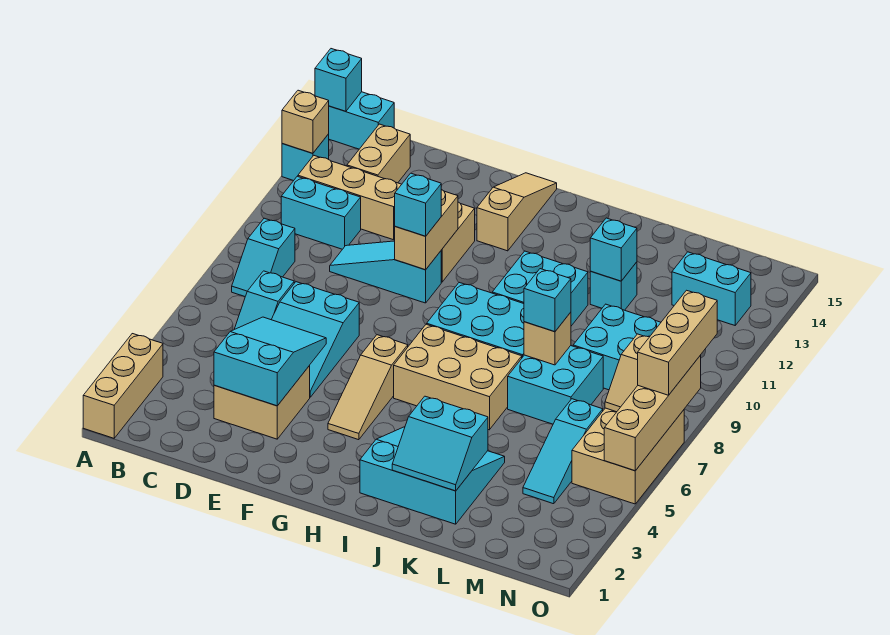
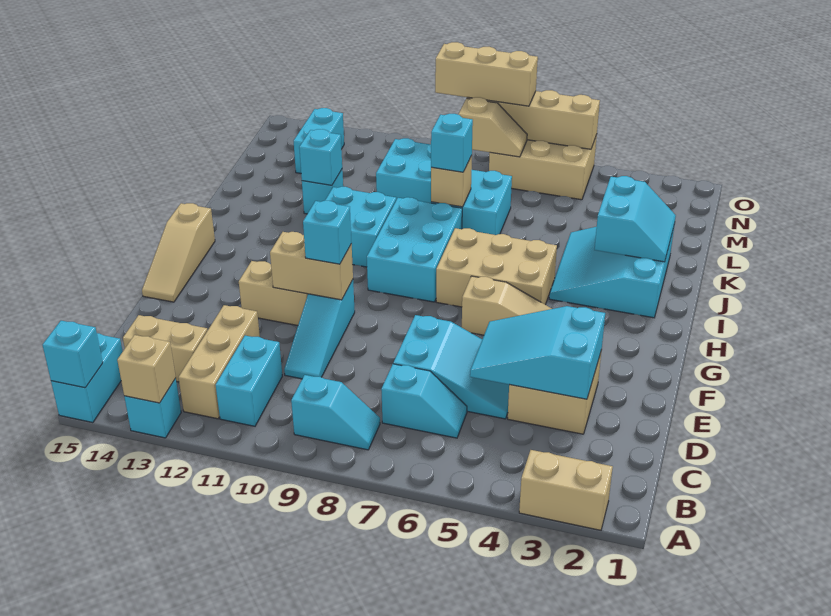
tan 1x3 brick [83,334,163,438] -> tan 1x2 brick [519,450,613,530]
tan 1x3 slope [477,173,557,251] -> tan 1x3 slope turned to [142,203,215,302]
tan 2x3 brick [394,324,522,430] -> tan 2x3 brick turned to [436,228,557,307]
cyan 1x3 slope [523,399,603,504] -> none

